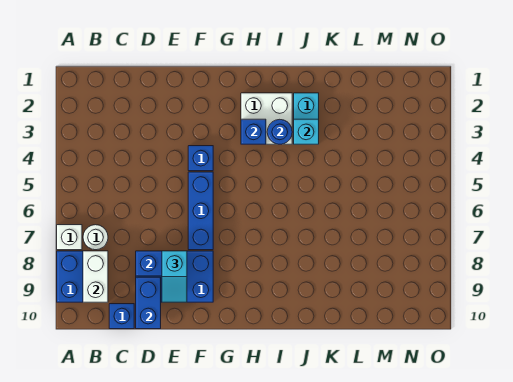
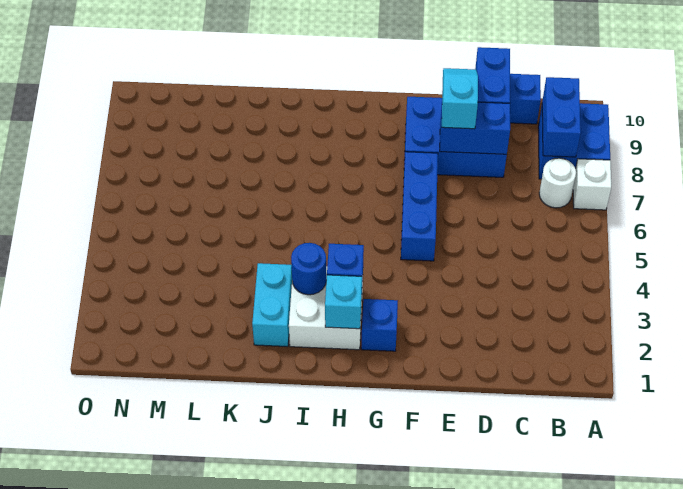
white 1x2 brick [83,251,108,302] -> blue 1x2 brick [542,77,581,157]
blue 1x1 brick [188,146,213,171] -> blue 1x1 brick moved to [361,299,398,351]
cyan 1x1 brick [294,119,319,144] -> cyan 1x1 brick moved to [325,275,362,329]

